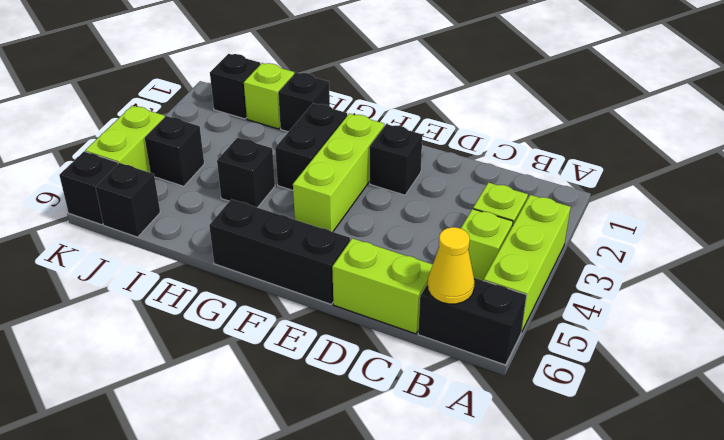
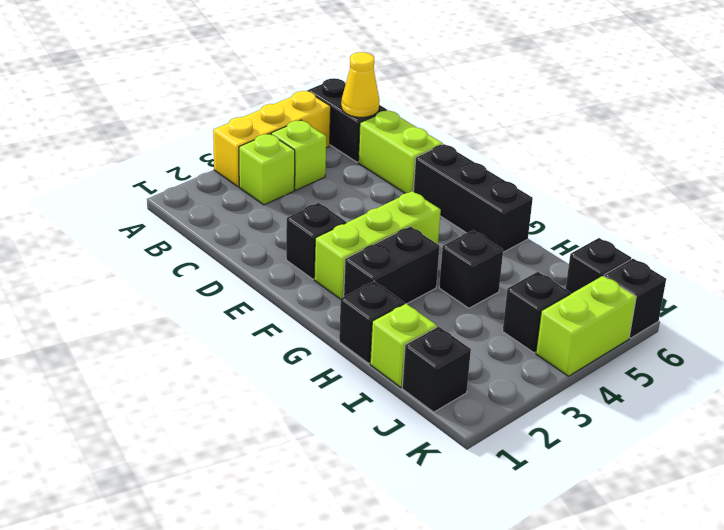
lime 1x3 brick [483,195,571,332] -> yellow 1x3 brick [213,91,331,187]

